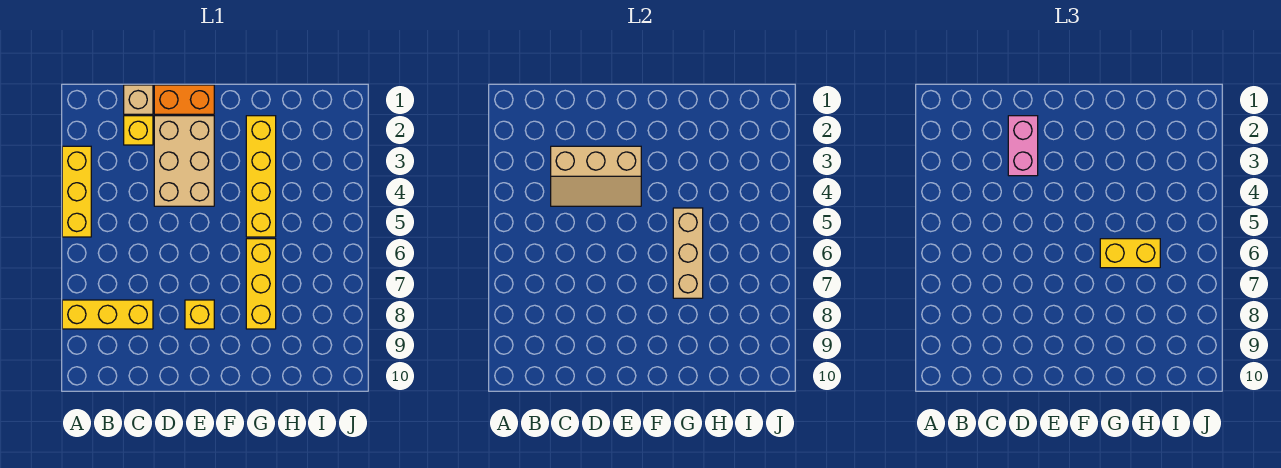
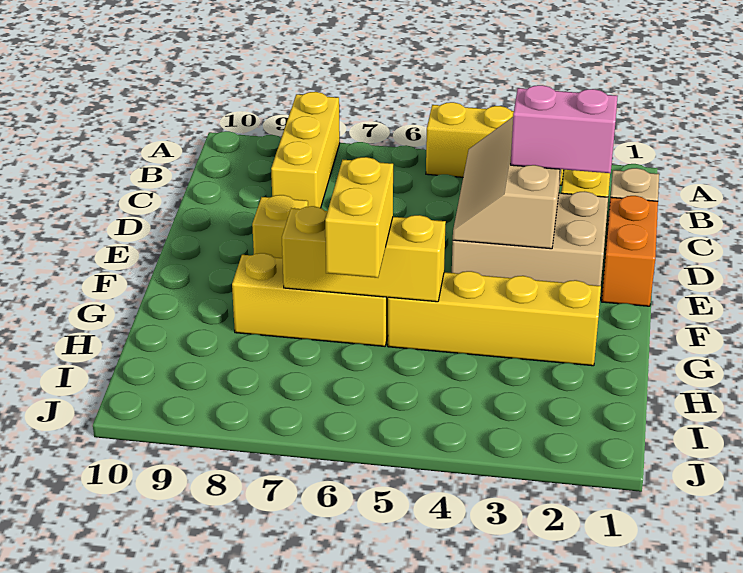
tan 1x3 brick [673,208,703,298] -> yellow 1x3 brick [282,206,446,302]

